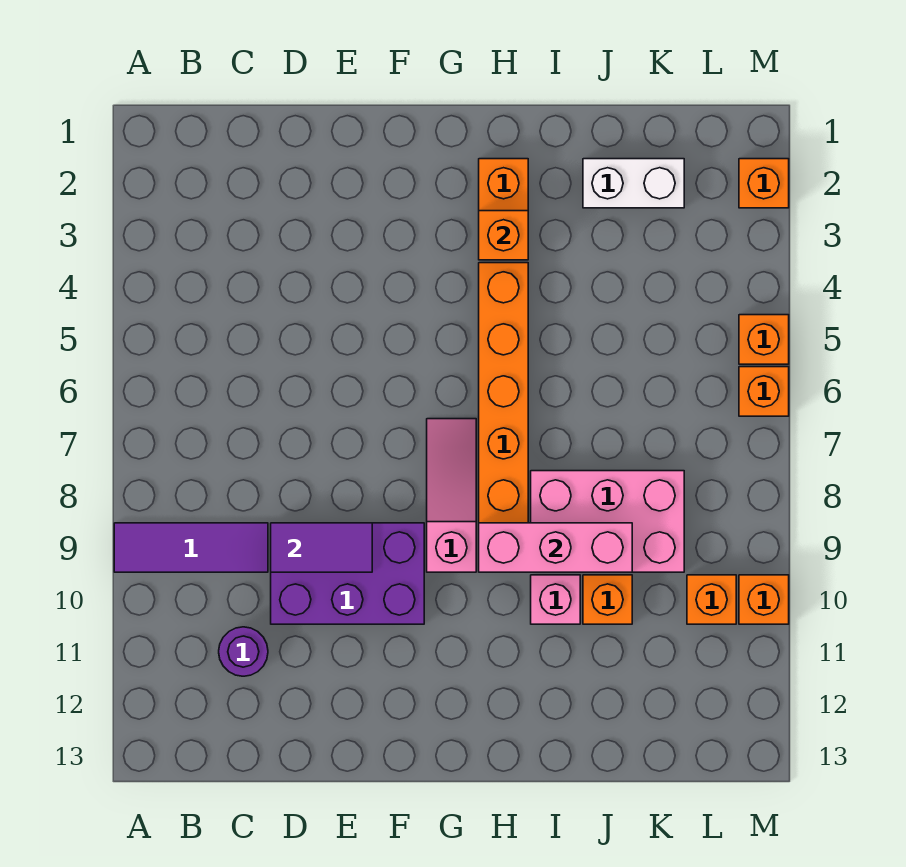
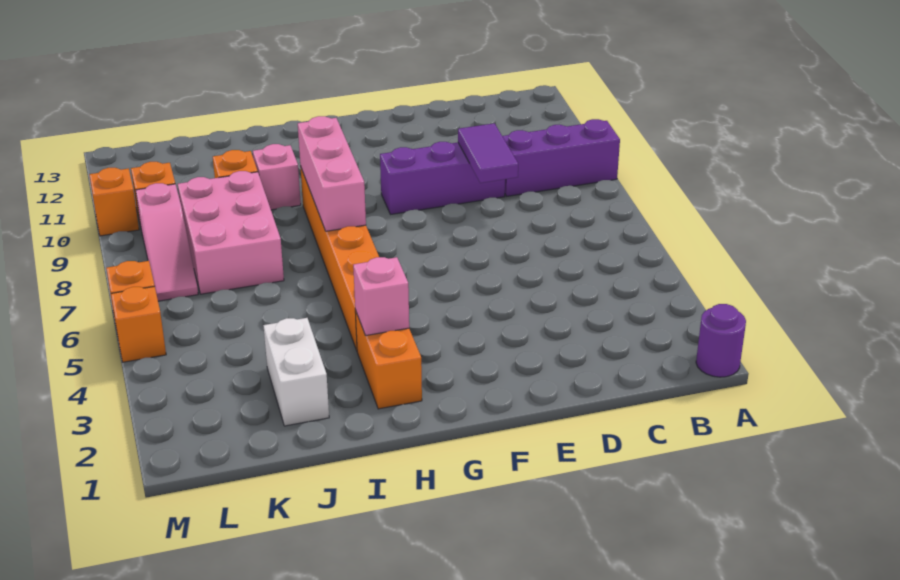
purple 1x3 tile [114,523,268,572] -> purple 1x3 brick [502,119,620,196]
purple 1x1 round brick [219,627,268,676] -> purple 1x1 round brick moved to [696,304,746,377]
purple 2x3 brick [271,523,424,624] -> purple 1x3 brick [380,142,505,214]
purple 1x2 tile [271,523,372,572] -> purple 1x2 tile turned to [458,123,518,183]
pink 1x3 slope [427,419,476,572] -> pink 1x3 slope moved to [136,183,198,301]
orange 1x1 brick [479,211,528,260] -> pink 1x1 brick [353,257,409,336]
pink 1x3 brick [479,523,632,572] -> pink 1x3 brick turned to [298,116,366,231]
pink 2x3 brick [531,471,684,572] -> pink 2x3 brick turned to [178,171,284,294]
white 1x2 brick [583,159,684,208] -> white 1x2 brick turned to [263,318,329,426]
orange 1x1 brick [739,159,789,208] -> none

